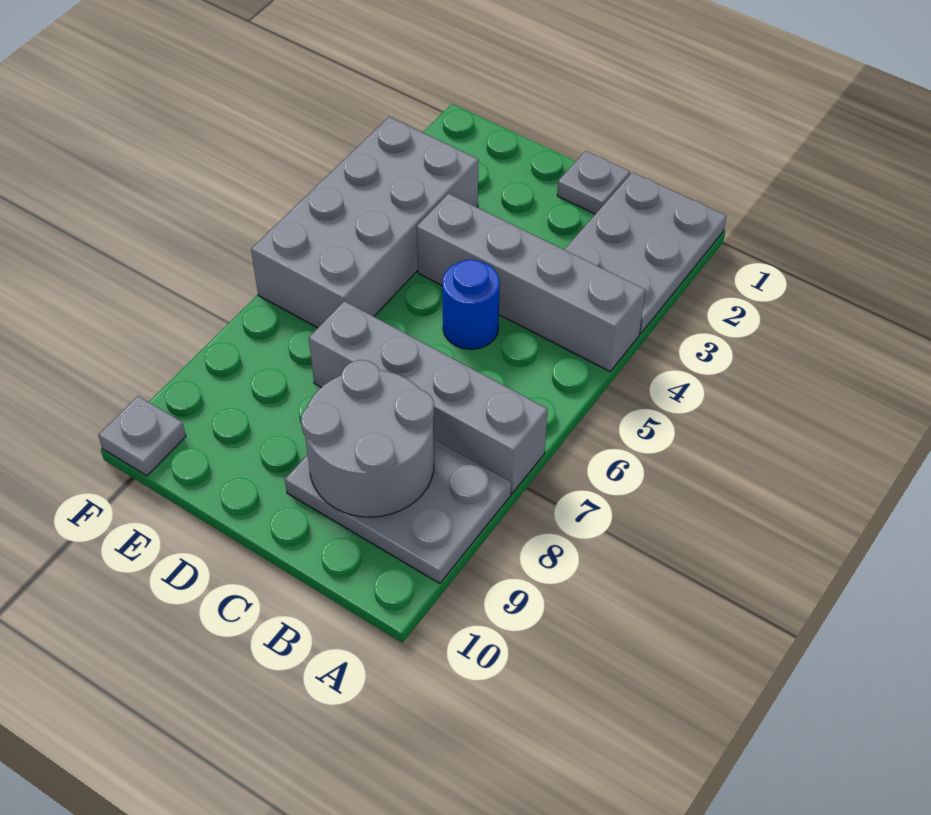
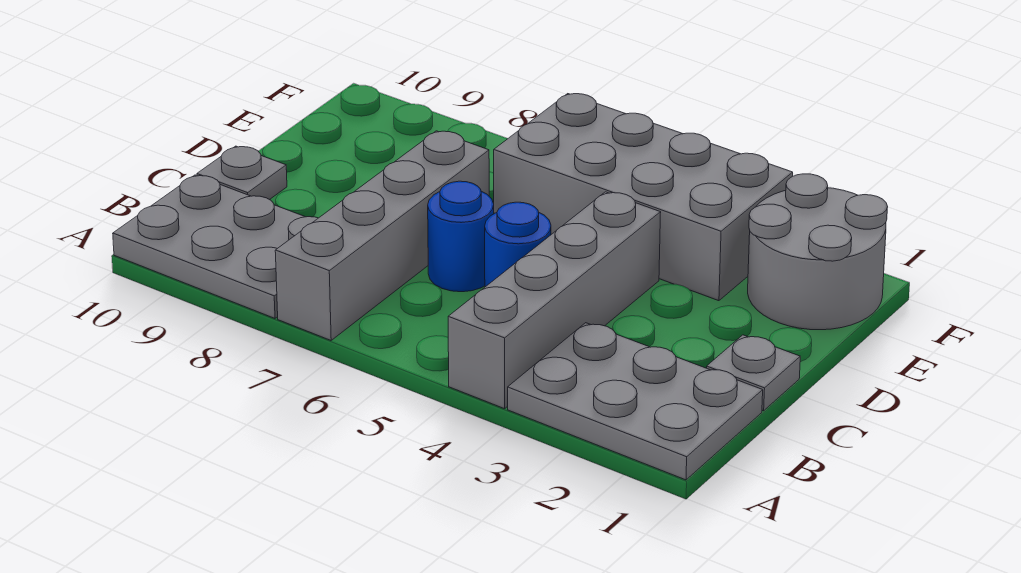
grey 2x3 plate [285,439,511,583] -> grey 2x3 plate turned to [113,175,318,318]
grey 2x2 round brick [301,360,434,517] -> grey 2x2 round brick moved to [748,174,888,330]
none -> blue 1x1 round brick [428,181,494,292]
grey 1x1 plate [98,396,186,476] -> grey 1x1 plate moved to [197,146,287,200]

